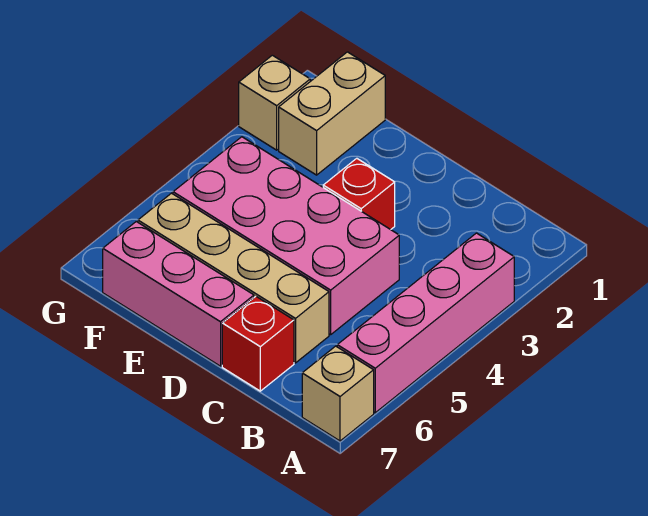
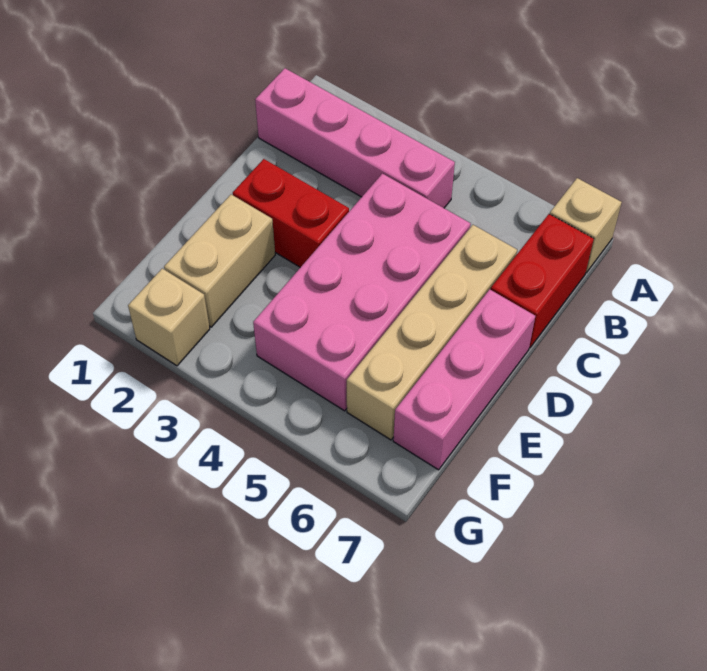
pink 1x4 brick [337,233,514,413] -> pink 1x4 brick moved to [255,68,455,208]
red 1x1 brick [222,297,294,391] -> red 1x2 brick [491,214,594,348]
red 1x1 brick [323,158,395,230] -> red 1x2 brick [233,159,349,267]
tan 1x2 brick [279,52,385,175] -> tan 1x2 brick turned to [164,194,275,327]

